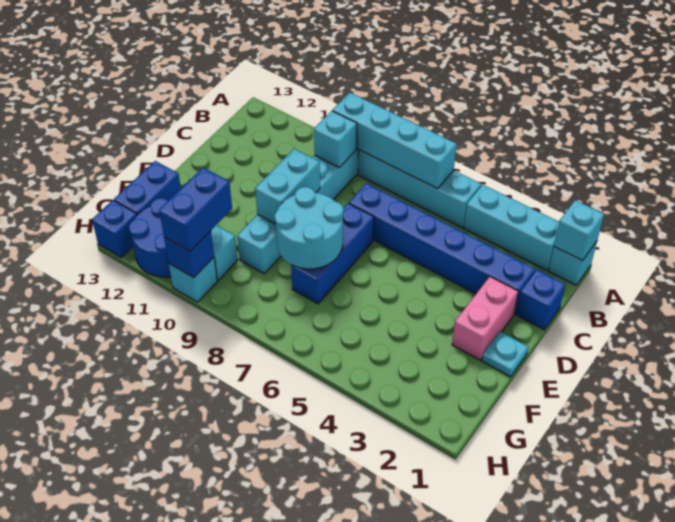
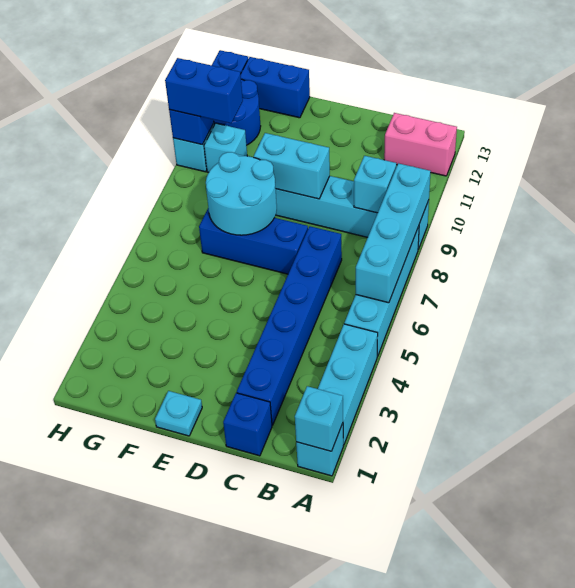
pink 1x2 brick [452,277,518,360] -> pink 1x2 brick moved to [384,113,457,176]

